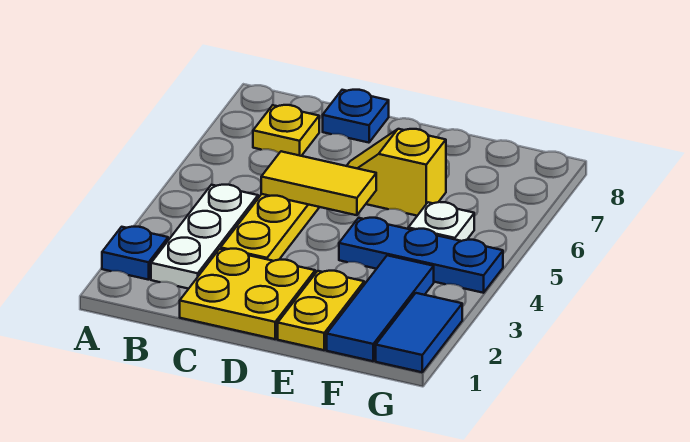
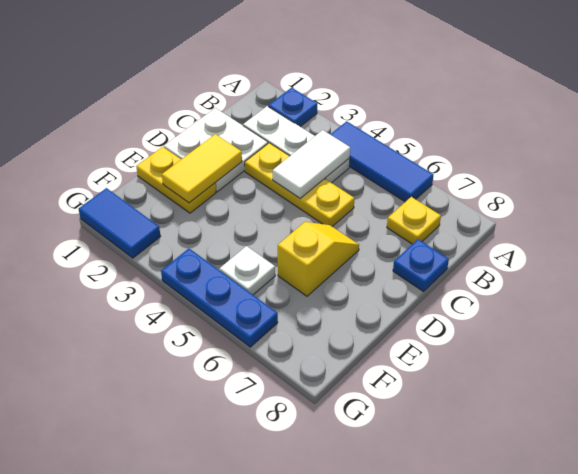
none -> white 1x2 tile [273,130,350,198]
yellow 2x2 plate [180,249,315,339] -> white 2x2 plate [164,108,268,192]
yellow 1x2 tile [261,151,376,215] -> yellow 1x2 tile moved to [162,134,242,203]
blue 1x3 plate [339,218,503,293] -> blue 1x3 plate turned to [161,249,278,347]
blue 1x3 tile [327,255,434,361] -> blue 1x3 tile moved to [330,121,433,202]

